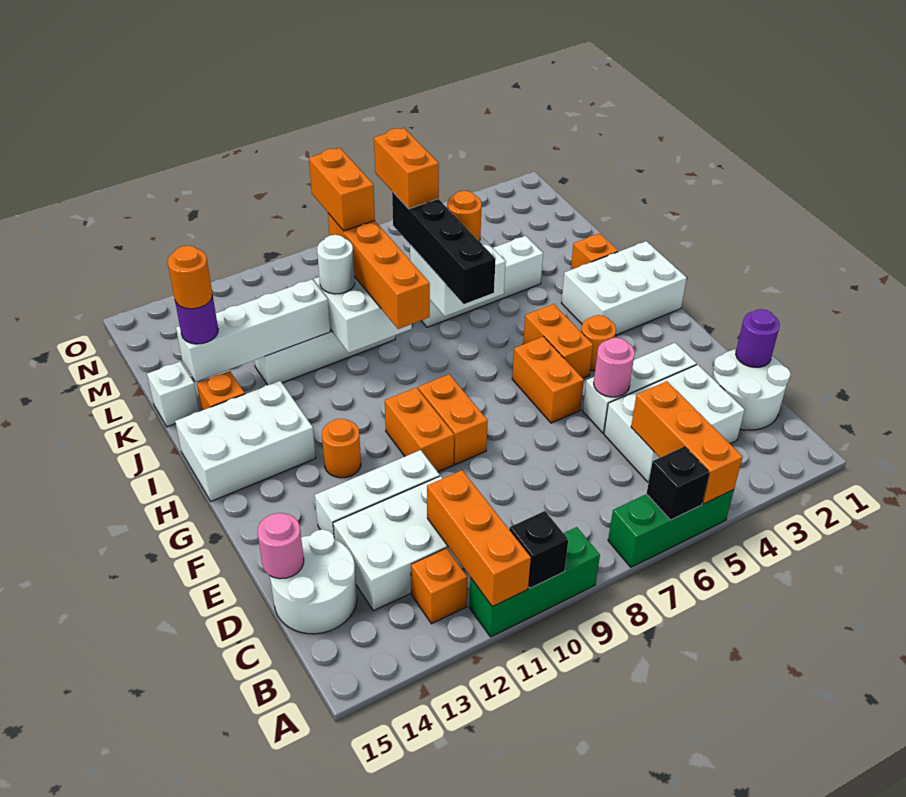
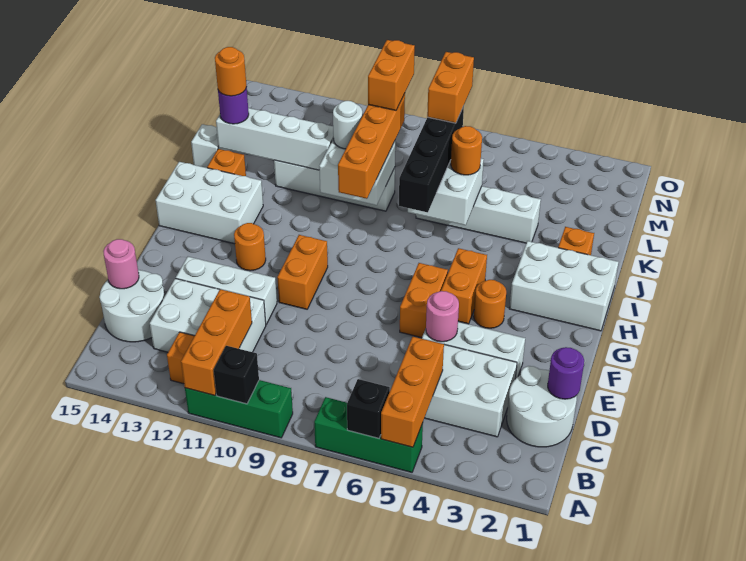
orange 1x2 brick [418,374,488,465] -> none

